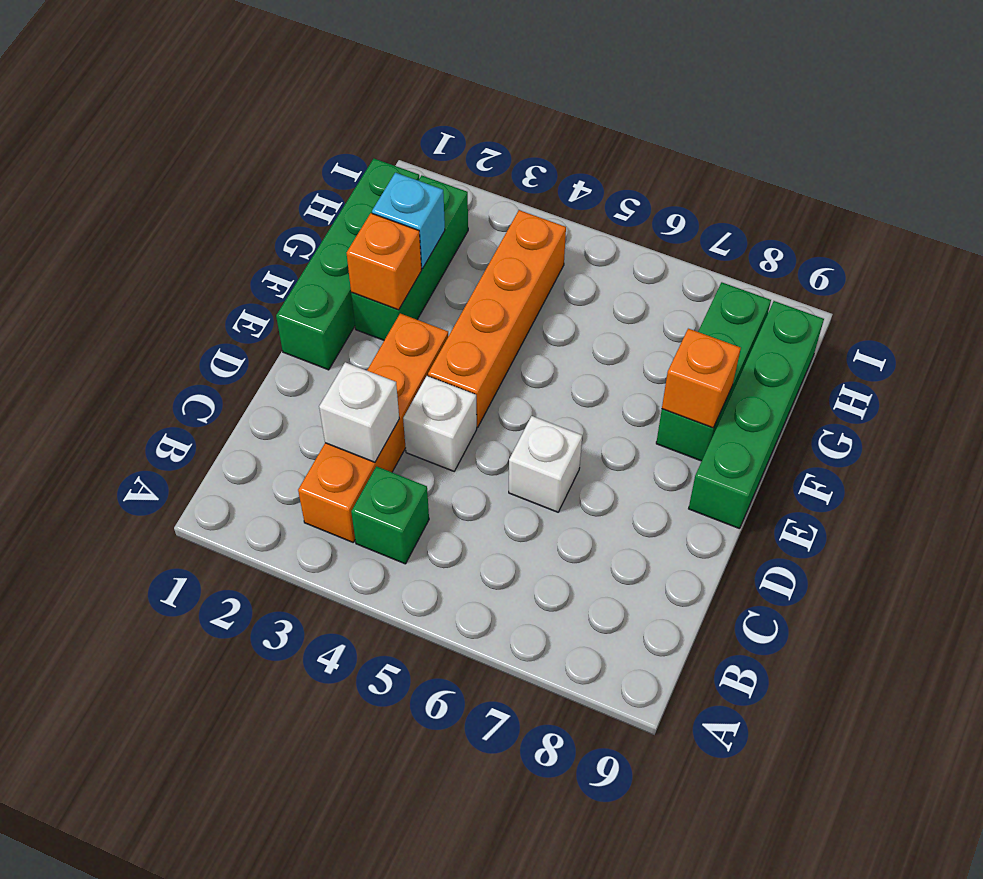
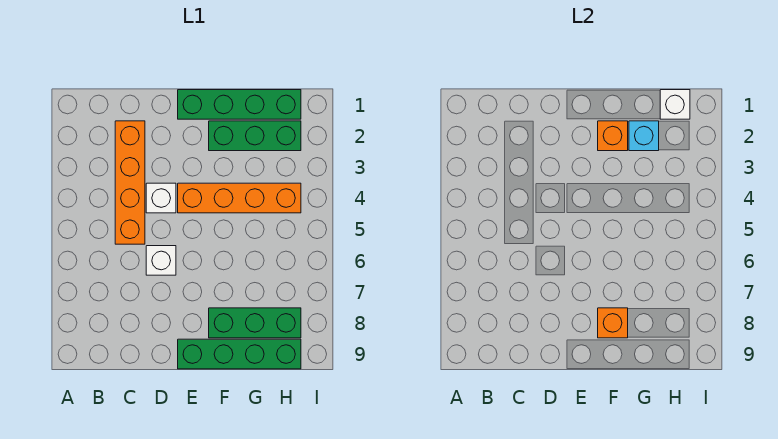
orange 1x4 brick [298,314,448,542] -> orange 1x4 brick turned to [115,121,145,244]
green 1x1 brick [351,466,429,564] -> none
white 1x1 brick [319,362,399,462] -> white 1x1 brick moved to [660,90,690,119]

